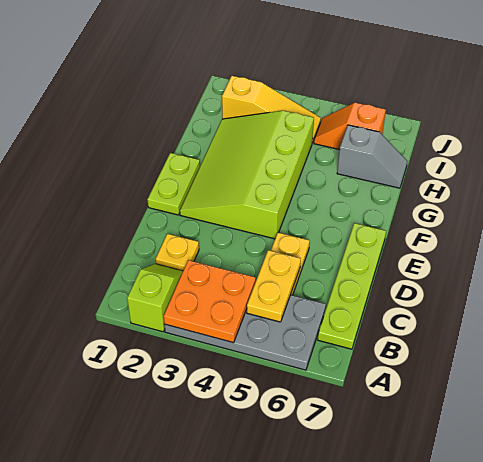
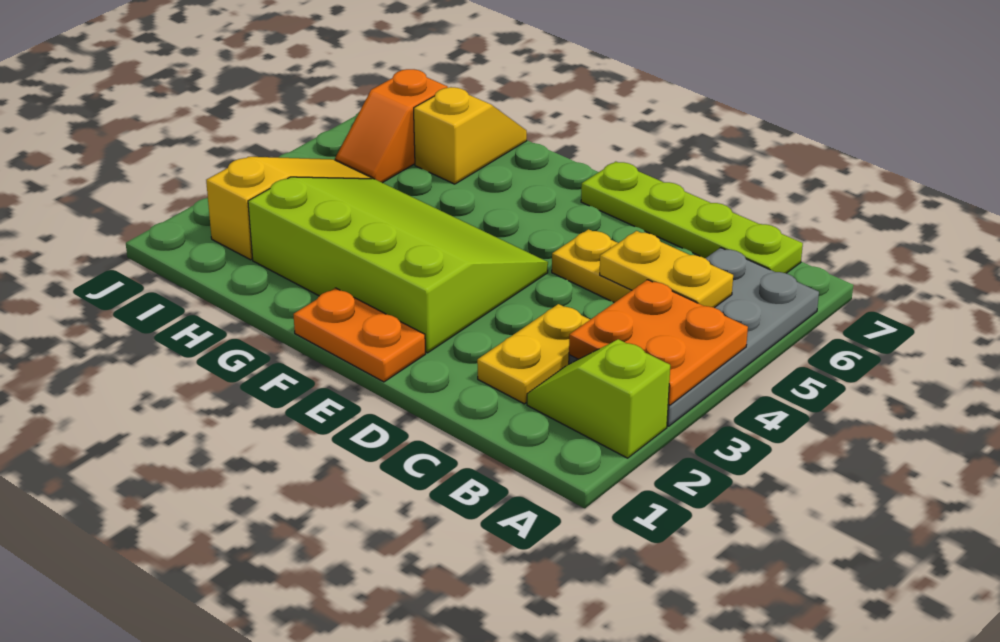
yellow 1x1 plate [156,234,199,271] -> yellow 1x2 plate [477,304,590,404]
lime 1x2 plate [147,153,200,215] -> orange 1x2 plate [293,288,426,382]
lime 3x4 slope [180,111,314,239] -> lime 3x4 slope turned to [248,177,548,353]
grey 1x2 slope [337,125,407,188] -> yellow 1x2 slope [414,87,527,184]

